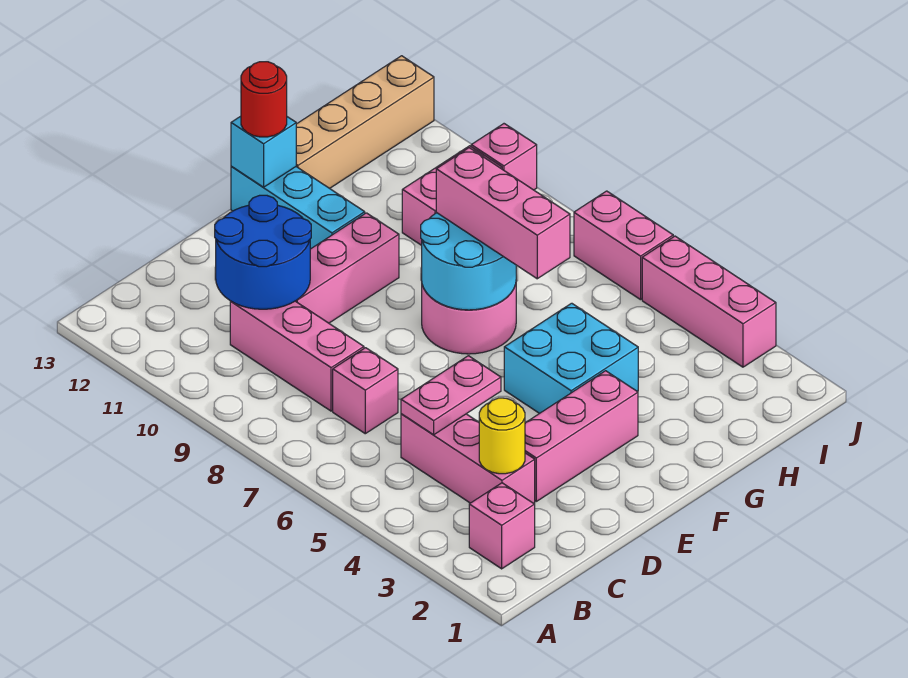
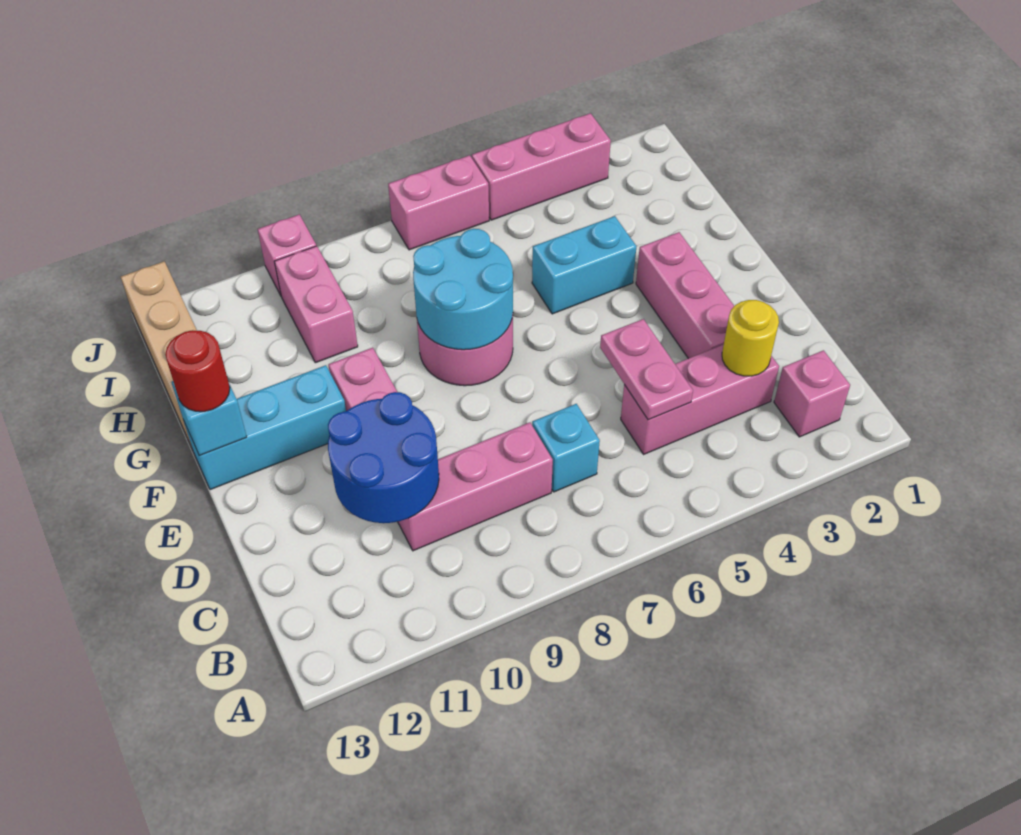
pink 1x1 brick [333,348,398,434] -> cyan 1x1 brick [532,404,600,492]
cyan 2x2 brick [504,303,638,414] -> cyan 1x2 brick [532,216,636,314]
pink 1x3 brick [436,148,570,279] -> none

